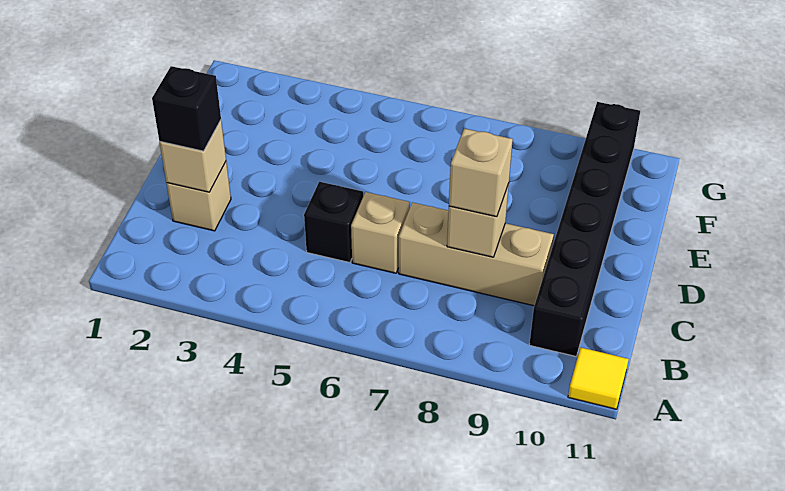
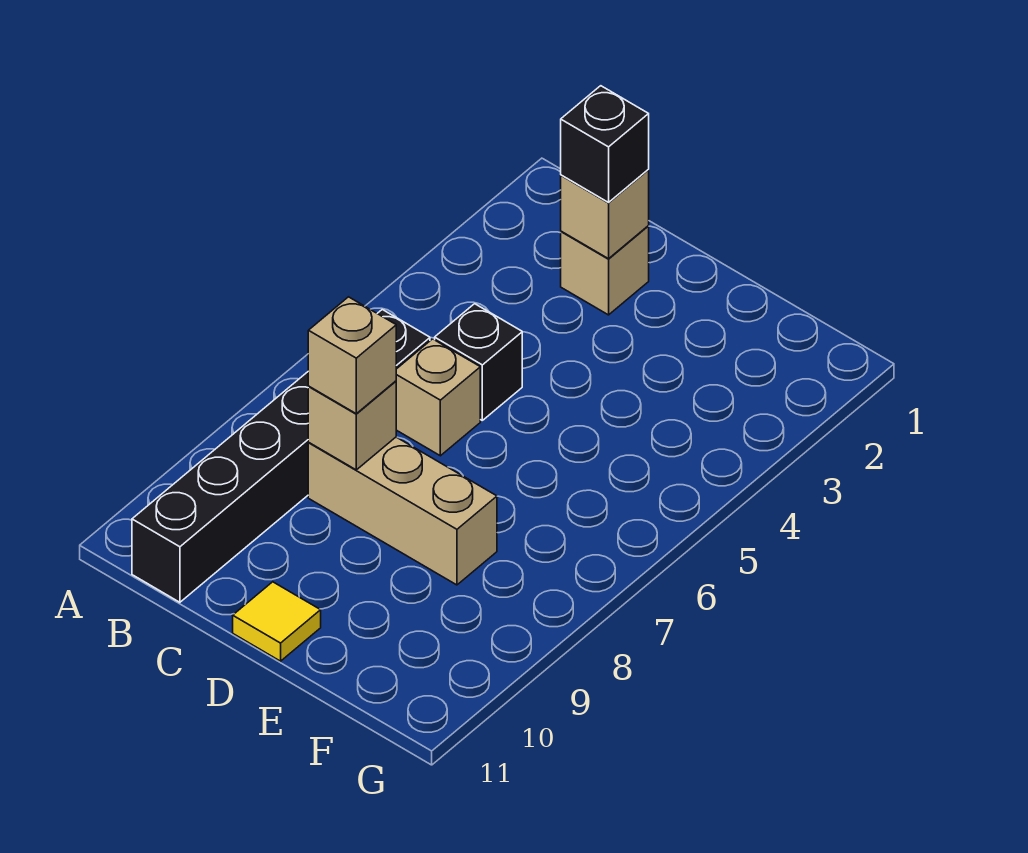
yellow 1x1 tile [568,348,629,409] -> yellow 1x1 tile moved to [233,582,321,661]
black 1x6 brick [529,102,640,356] -> black 1x6 brick turned to [132,310,430,602]
tan 1x3 brick [399,202,554,306] -> tan 1x3 brick turned to [308,437,497,585]

